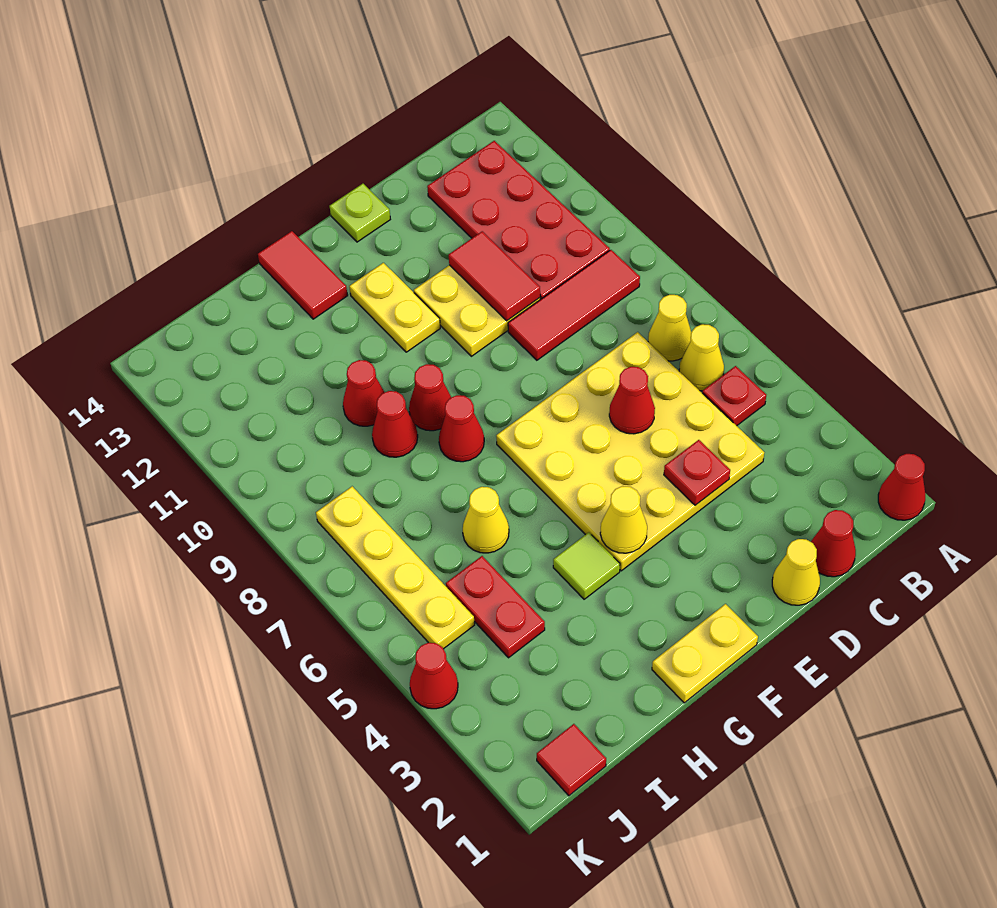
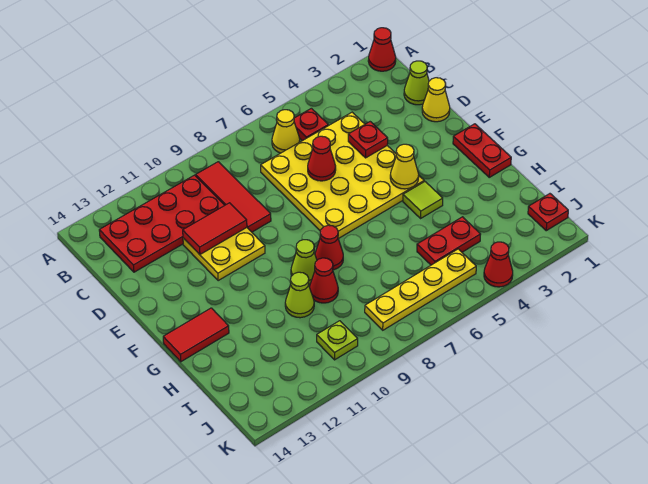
yellow 1x1 cone [648,295,691,361] -> none
red 1x1 cone [811,510,856,577] -> lime 1x1 cone [404,61,429,105]
lime 1x1 plate [330,184,390,242] -> lime 1x1 plate moved to [317,321,358,360]
yellow 1x2 plate [652,604,758,703] -> red 1x2 plate [453,124,511,177]
yellow 1x2 plate [349,263,440,352] -> none
red 1x1 cone [409,364,451,431] -> lime 1x1 cone [291,240,317,284]
yellow 1x1 cone [463,487,509,553] -> none
red 1x1 cone [343,360,385,426] -> lime 1x1 cone [285,272,314,318]
red 1x1 tile [537,724,606,796] -> red 1x1 plate [528,194,568,231]

